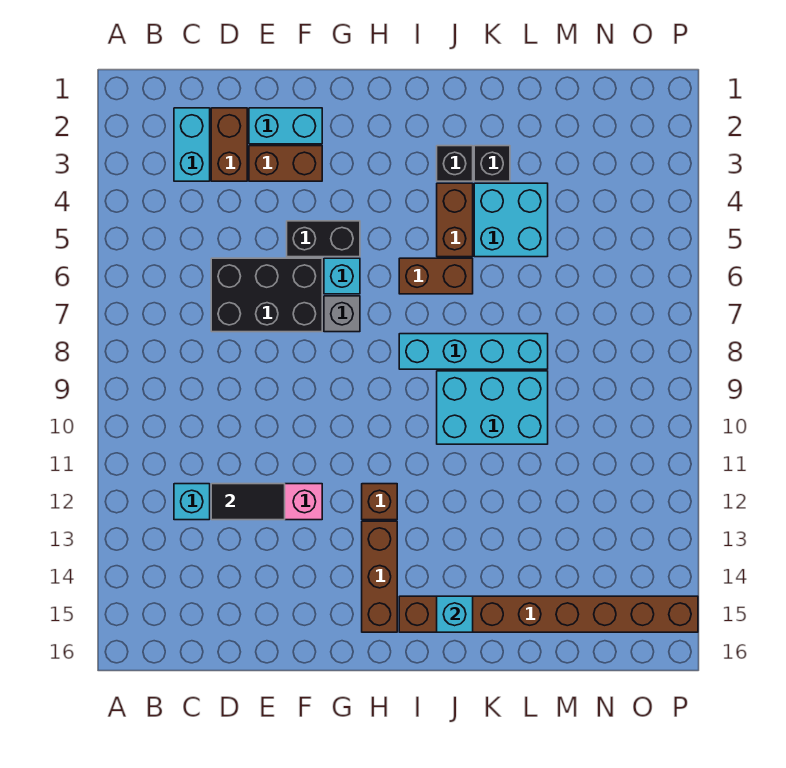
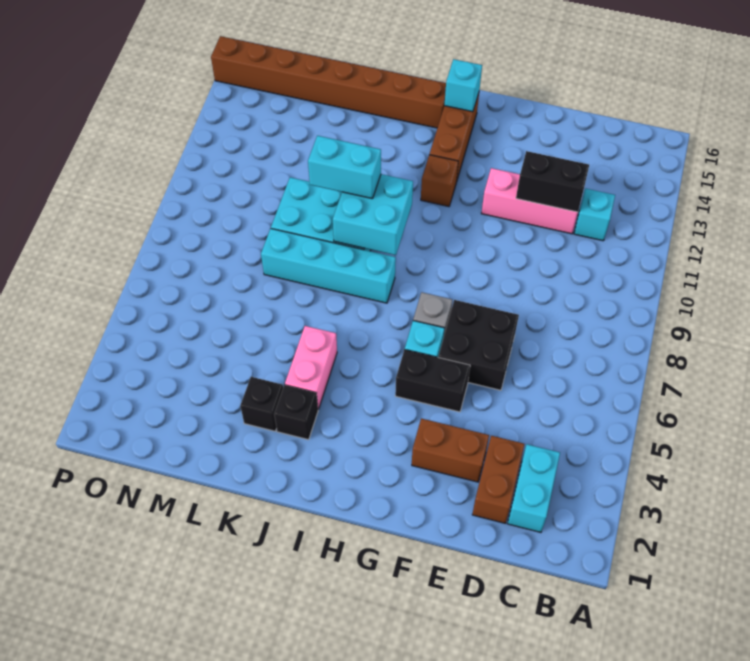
black 2x3 brick [211,258,322,332] -> black 2x2 brick [438,300,519,390]
black 1x2 tile [211,484,285,520] -> black 1x2 brick [516,151,589,212]
cyan 1x2 brick [249,108,322,144] -> cyan 1x2 brick moved to [308,136,381,199]
brown 1x2 brick [399,258,473,294] -> none
brown 1x2 brick [437,183,473,257] -> pink 1x2 brick [285,326,337,409]
cyan 1x1 brick [437,596,473,632] -> cyan 1x1 brick moved to [444,59,482,112]
cyan 2x2 brick [474,183,548,257] -> cyan 2x2 brick moved to [333,174,413,255]

